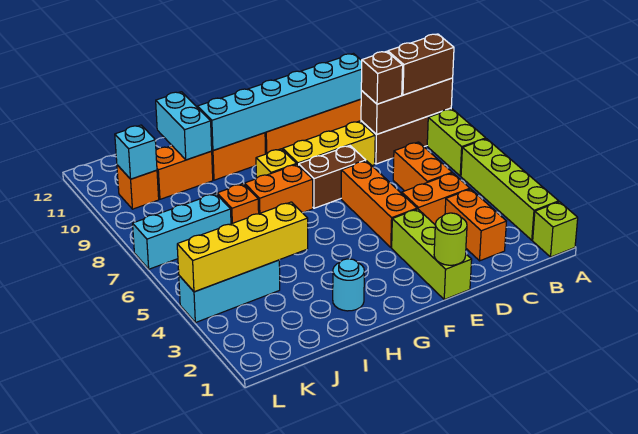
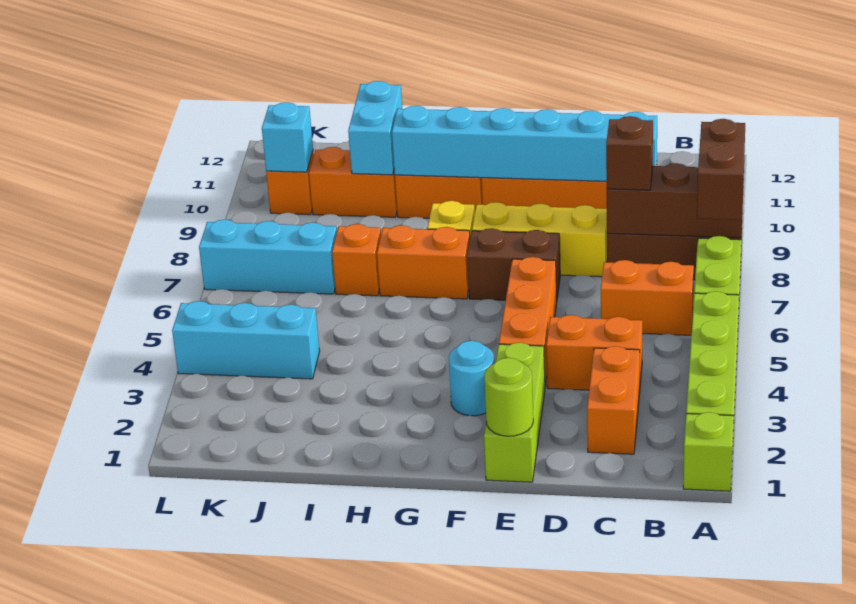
brown 1x2 brick [388,34,454,95] -> brown 1x2 brick turned to [697,119,745,220]
orange 1x2 brick [393,142,452,191] -> orange 1x2 brick turned to [601,260,694,335]
cyan 1x1 round brick [333,259,364,311] -> cyan 1x1 round brick moved to [449,341,494,416]
yellow 1x4 brick [177,202,308,292] -> none

